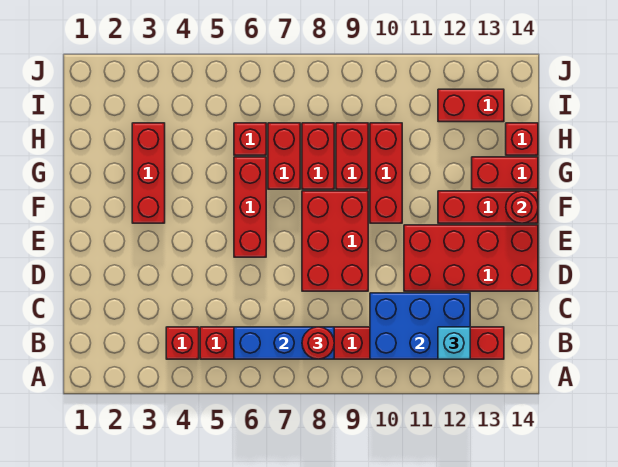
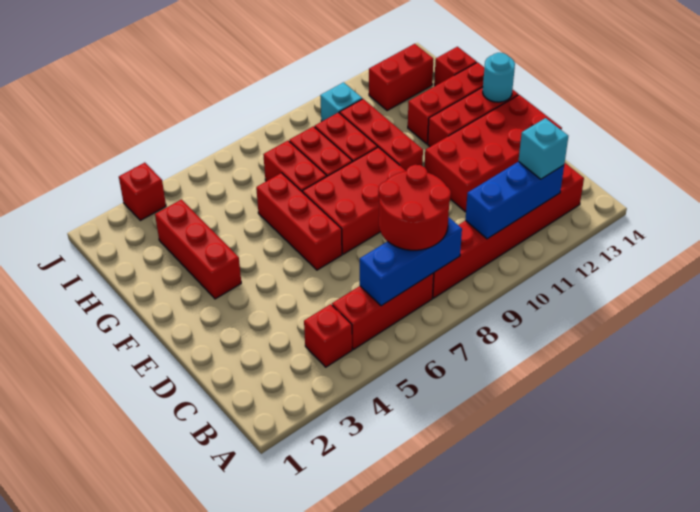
red 1x1 round brick [302,327,334,359] -> red 2x2 round brick [378,165,451,250]
blue 2x3 brick [370,293,470,359] -> blue 1x3 brick [465,162,564,239]
red 2x3 brick [302,191,368,291] -> red 2x3 brick turned to [303,147,406,254]
red 1x1 round brick [506,191,538,223] -> cyan 1x1 round brick [483,53,515,102]
red 1x2 brick [472,157,538,189] -> red 1x3 brick [408,62,484,144]
red 1x1 brick [234,123,266,155] -> red 1x1 brick moved to [119,163,166,220]
none -> cyan 1x1 brick [320,82,362,122]

